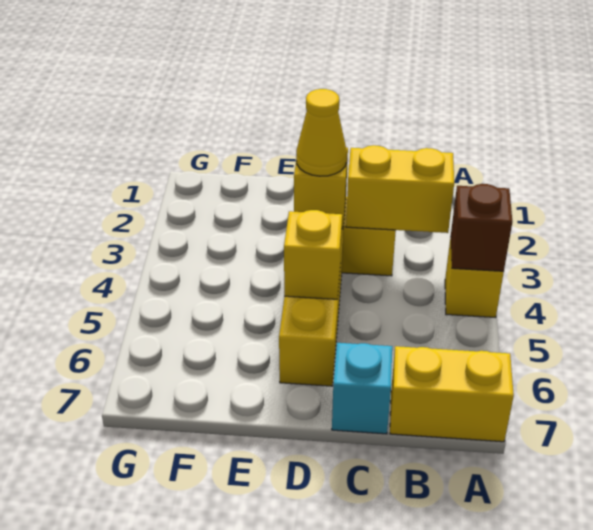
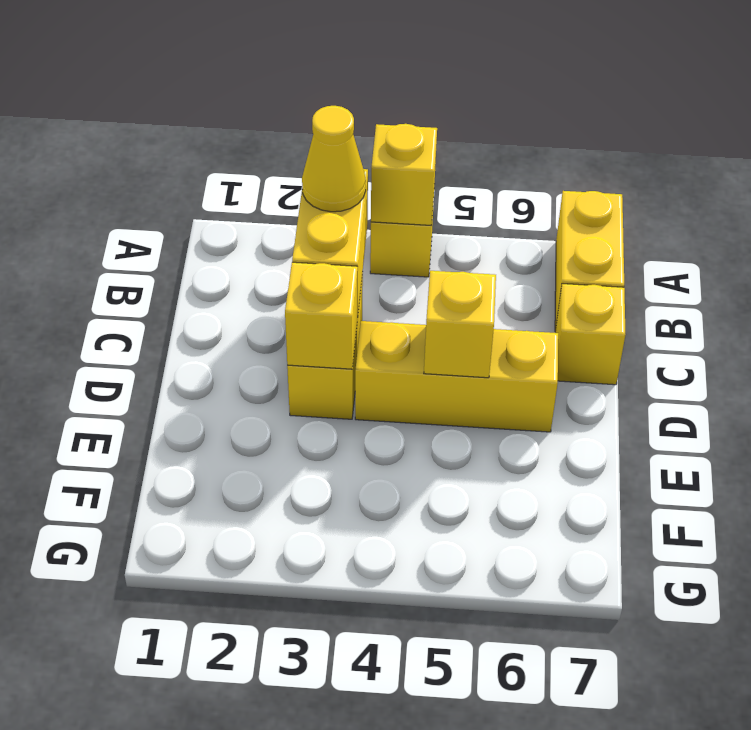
brown 1x1 brick [451,184,512,271] -> yellow 1x1 brick [371,124,437,225]
cyan 1x1 brick [332,343,392,434] -> yellow 1x1 brick [555,284,626,385]
yellow 1x1 cone [296,89,347,176] -> yellow 1x1 cone moved to [302,106,366,212]

